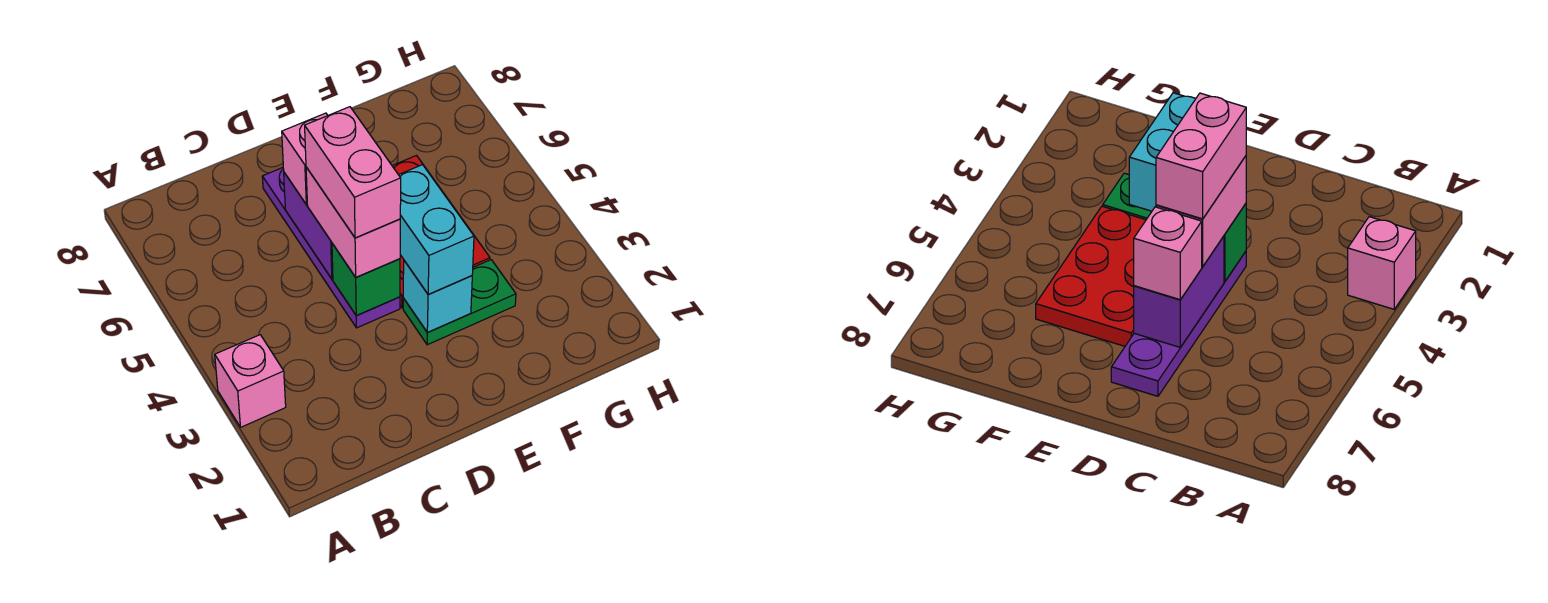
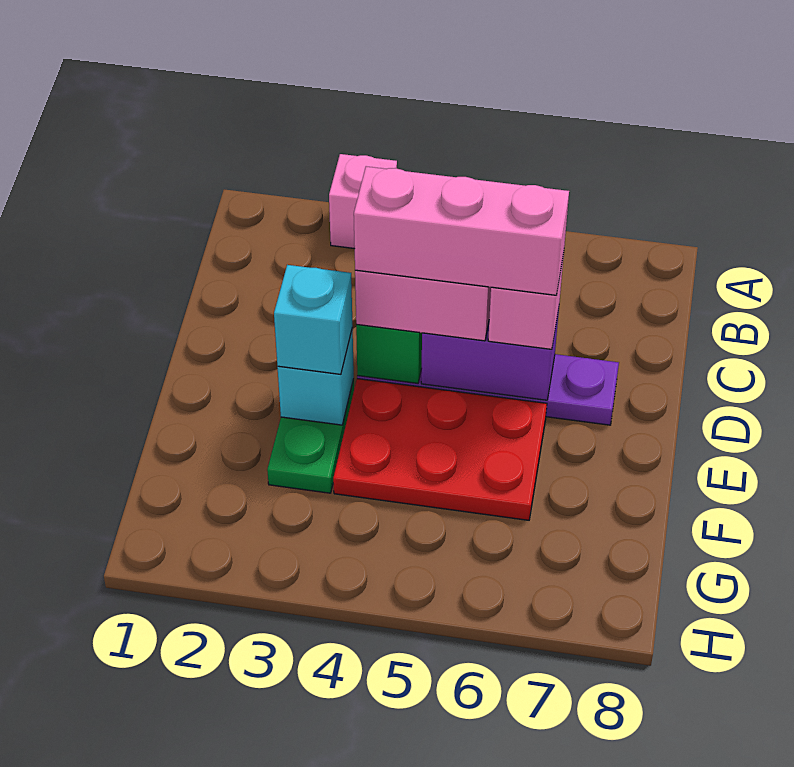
pink 1x2 brick [305,107,401,238] -> pink 1x3 brick [354,166,569,295]
cyan 1x2 brick [399,165,474,294] -> cyan 1x1 brick [274,265,353,374]

